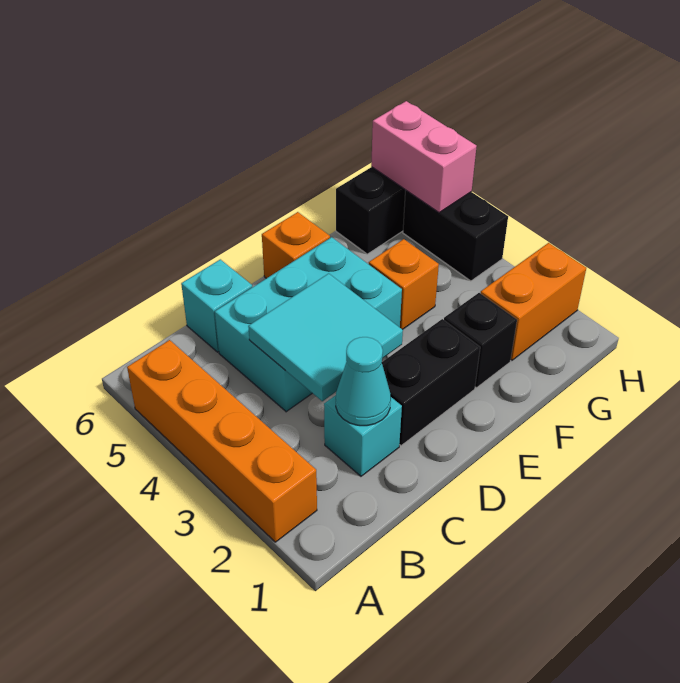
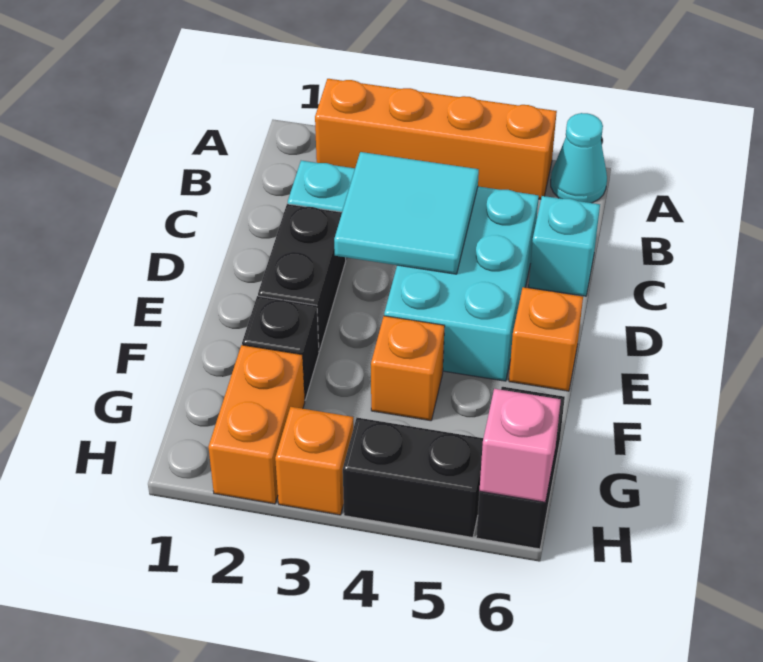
cyan 1x1 cone [336,337,391,426] -> cyan 1x1 cone moved to [551,113,607,203]
none -> orange 1x1 brick [275,407,353,515]
pink 1x2 brick [371,101,477,213] -> pink 1x1 brick [480,389,561,502]

